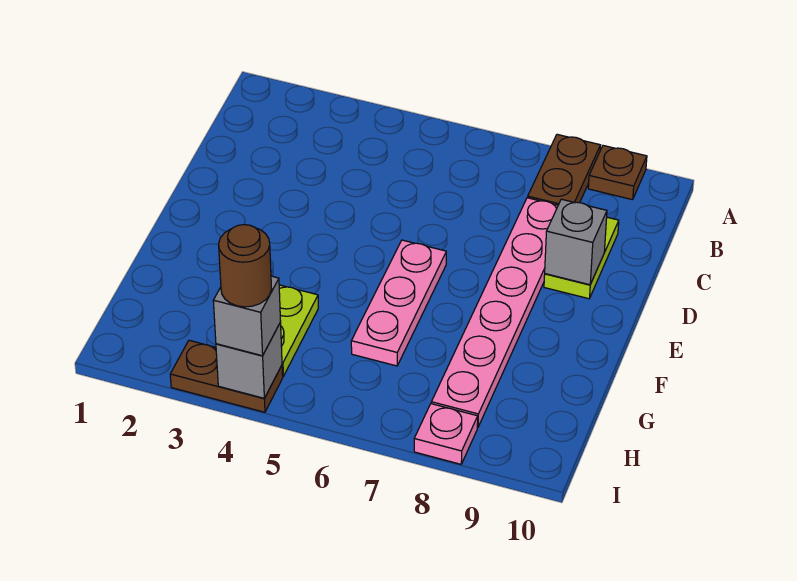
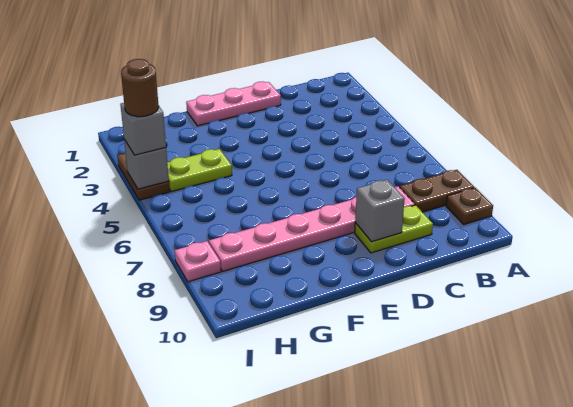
pink 1x3 plate [351,240,446,366] -> pink 1x3 plate moved to [186,82,281,126]

